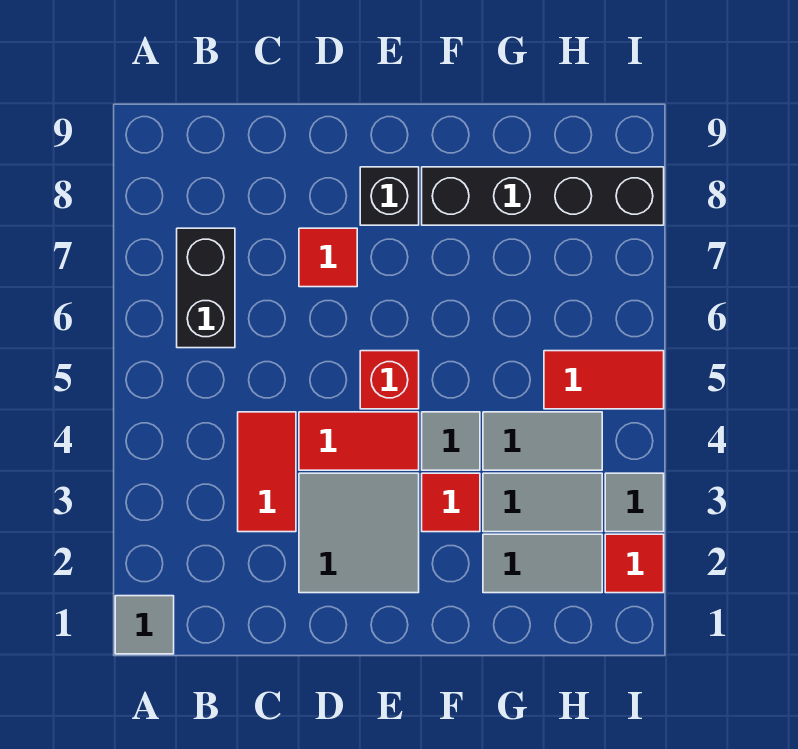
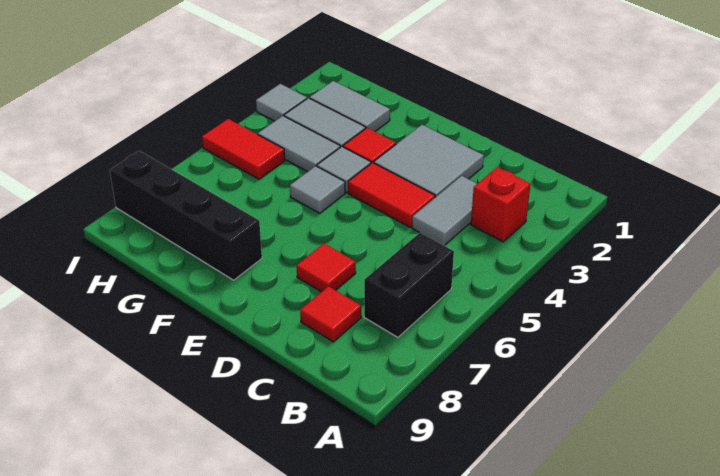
grey 1x1 tile [115,596,174,654] -> grey 1x1 tile moved to [290,166,345,213]
red 1x2 tile [238,412,296,532] -> grey 1x2 tile [412,176,477,245]
red 1x1 brick [360,351,419,409] -> red 1x1 brick moved to [471,167,531,242]
black 1x1 brick [360,167,419,225] -> none
red 1x1 tile [605,534,664,593] -> red 1x1 tile moved to [300,286,361,342]

